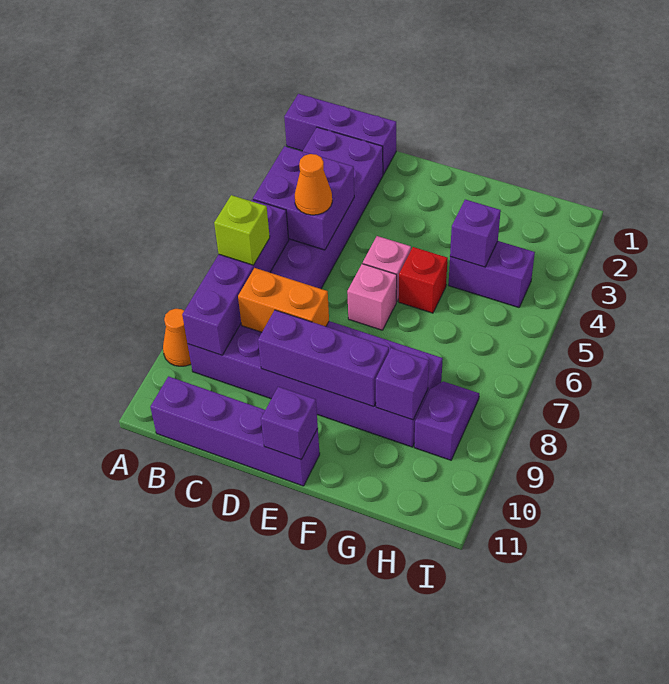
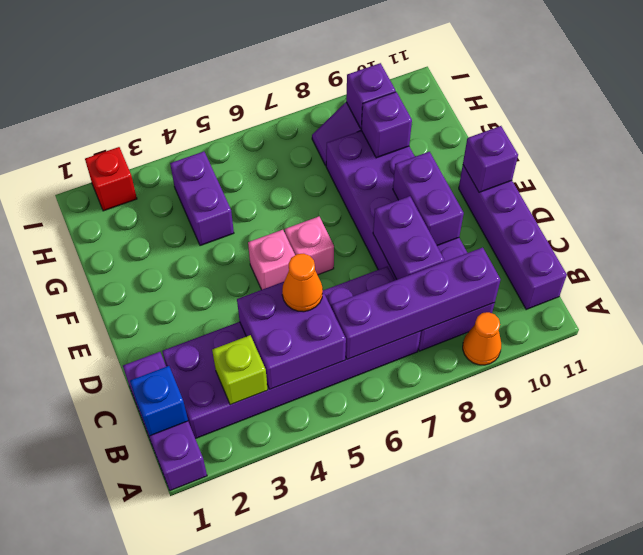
none -> blue 1x1 brick [130,366,188,436]
lime 1x1 brick [214,195,270,265] -> lime 1x1 brick moved to [212,335,268,405]
orange 1x2 brick [238,268,329,332] -> purple 1x2 brick [373,196,444,280]
purple 1x3 brick [258,310,389,407] -> purple 1x2 brick [393,152,464,246]
red 1x1 brick [399,247,448,313] -> red 1x1 brick moved to [85,147,137,211]
purple 1x1 brick [450,199,501,267] -> purple 1x1 brick moved to [346,63,396,128]

